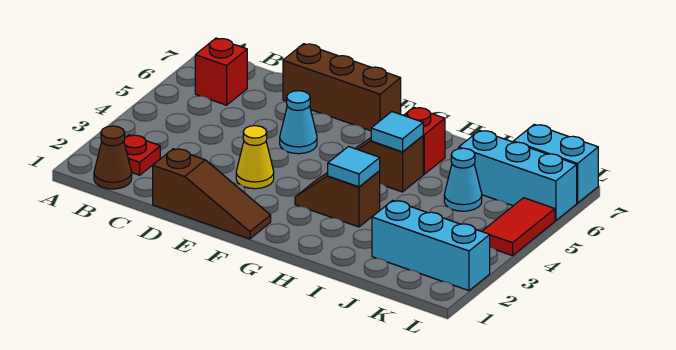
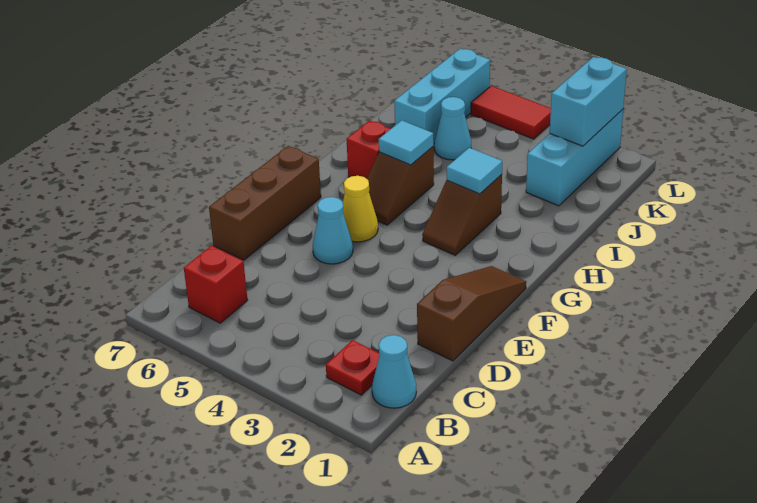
brown 1x1 cone [94,126,132,189] -> cyan 1x1 cone [372,335,416,408]
yellow 1x1 cone [236,126,274,189] -> yellow 1x1 cone moved to [343,176,378,242]
cyan 1x2 brick [513,125,598,203] -> cyan 1x2 brick moved to [550,57,627,146]

